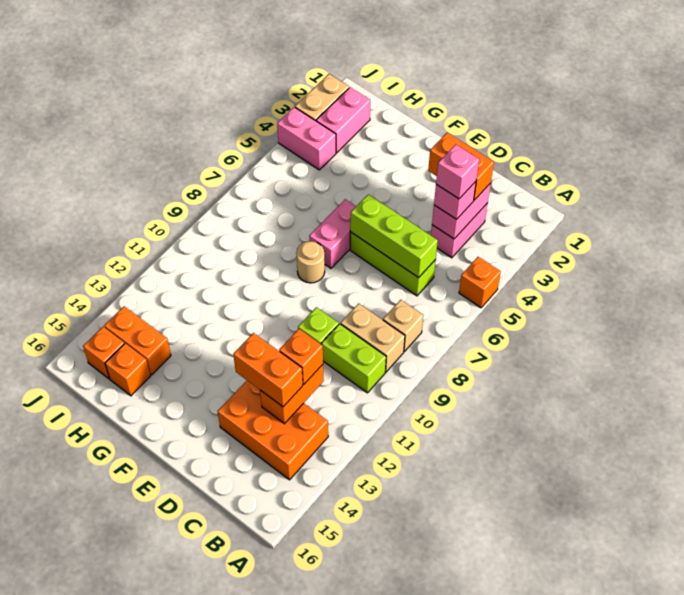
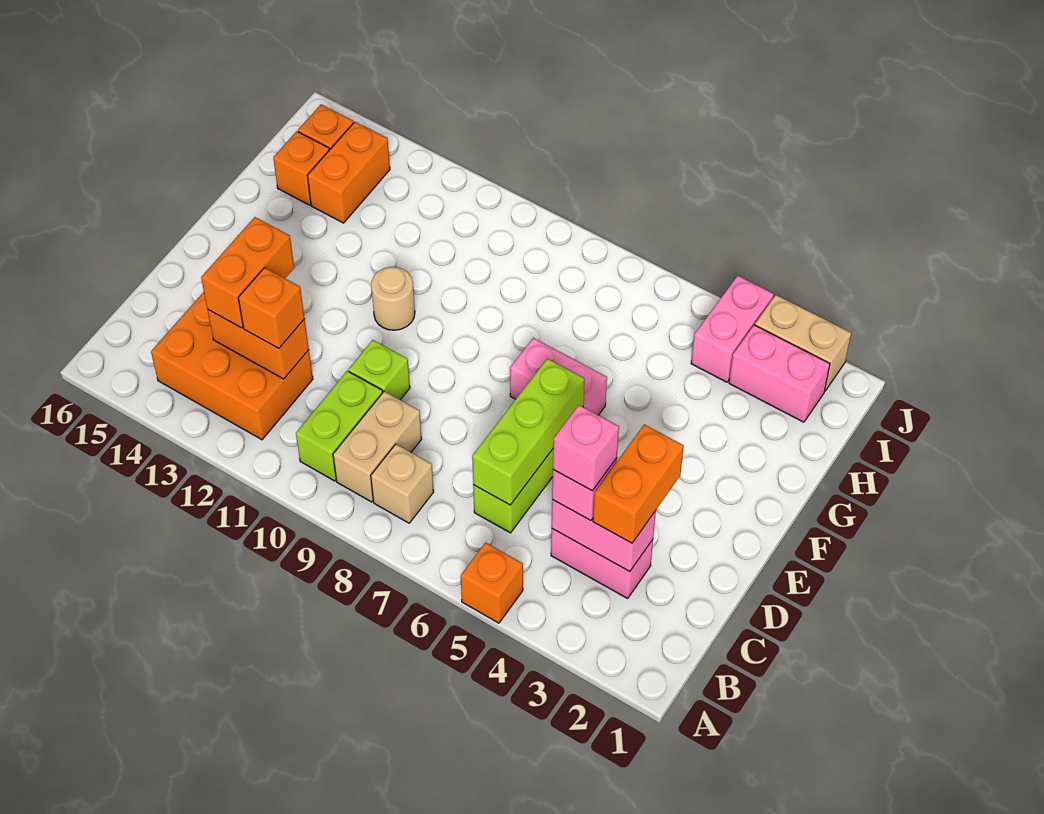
orange 2x3 brick [218,381,328,480] -> orange 2x3 brick turned to [151,292,313,440]
tan 1x1 round brick [296,241,325,283] -> tan 1x1 round brick moved to [371,267,415,330]

